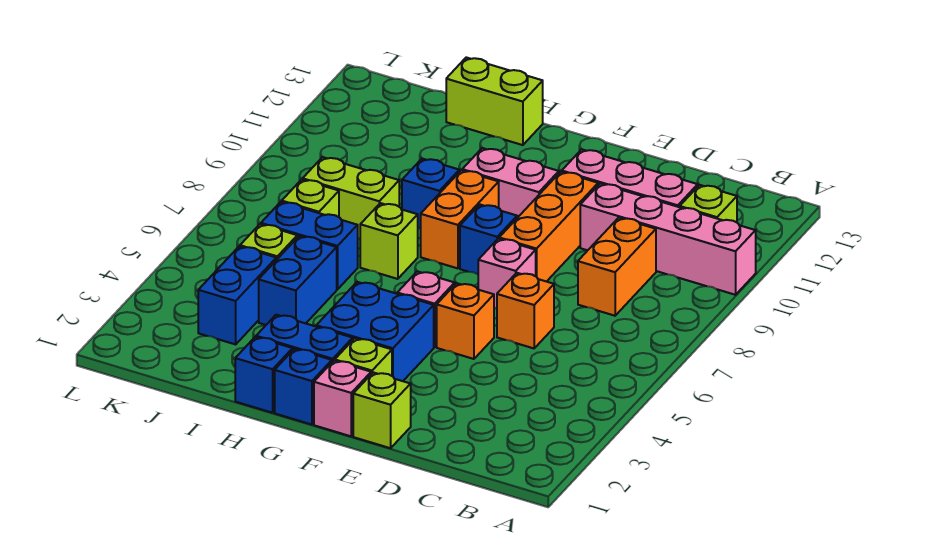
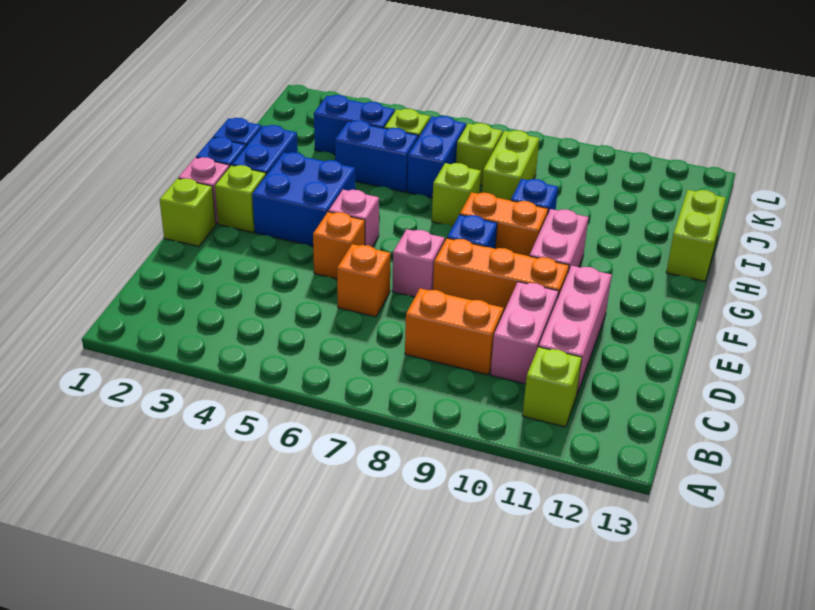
pink 1x4 brick [580,184,756,295] -> pink 1x2 brick [490,282,559,384]

